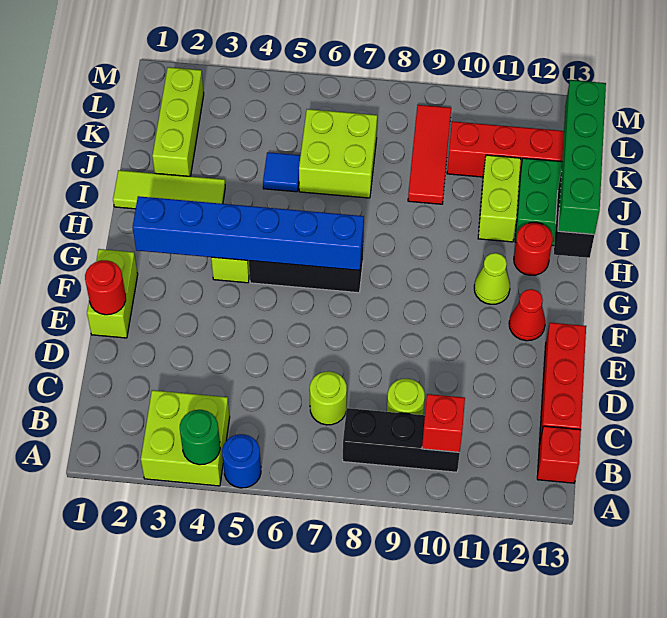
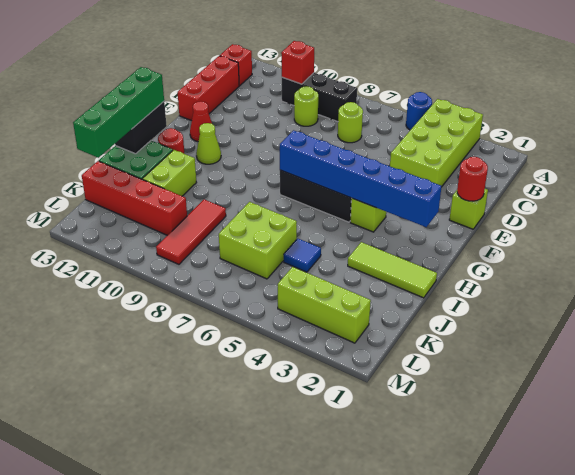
lime 2x2 brick [141,390,230,486] -> lime 2x4 brick [390,99,483,186]
green 1x1 round brick [180,410,220,465] -> none
lime 1x2 brick [87,249,138,338] -> lime 1x1 brick [449,189,488,229]
lime 1x3 brick [152,67,204,176] -> lime 1x3 brick turned to [278,267,371,343]

